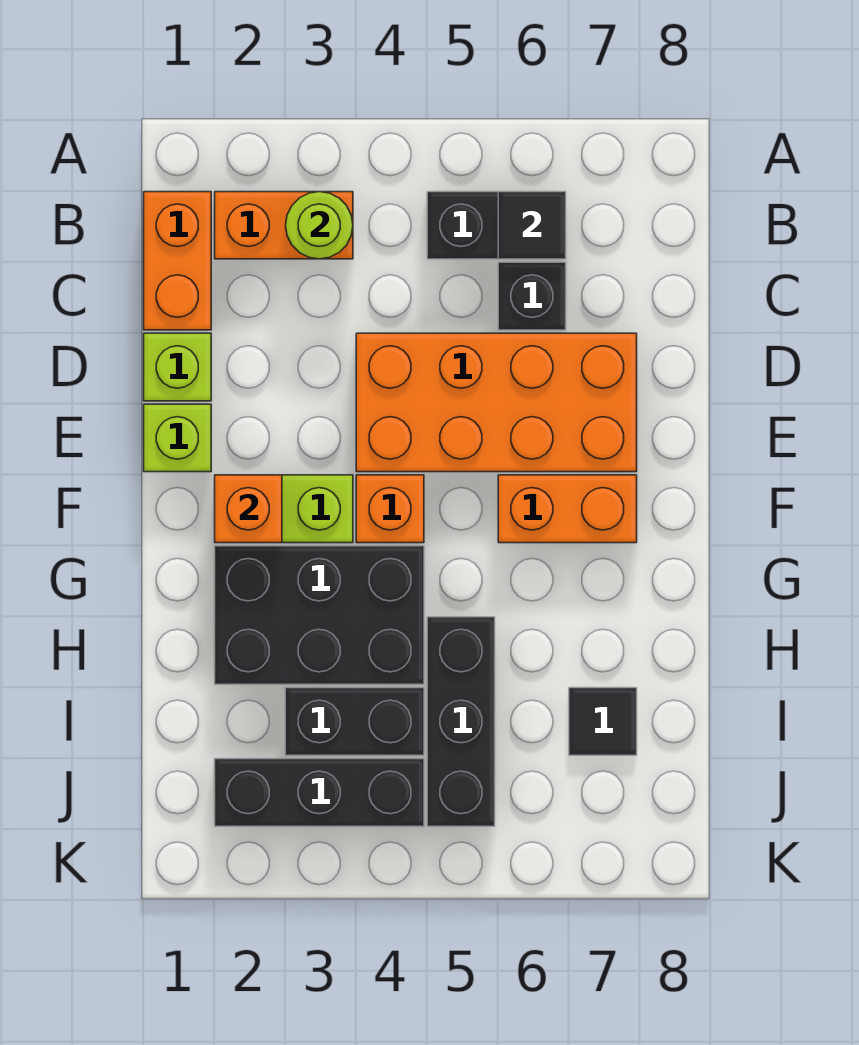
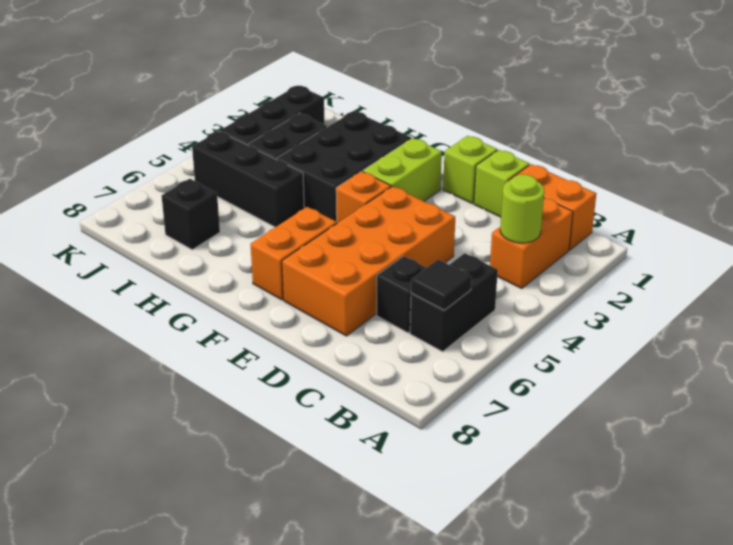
orange 1x1 brick [215,475,282,543] -> none
black 1x1 tile [569,688,637,755] -> black 1x1 brick [162,179,220,250]

